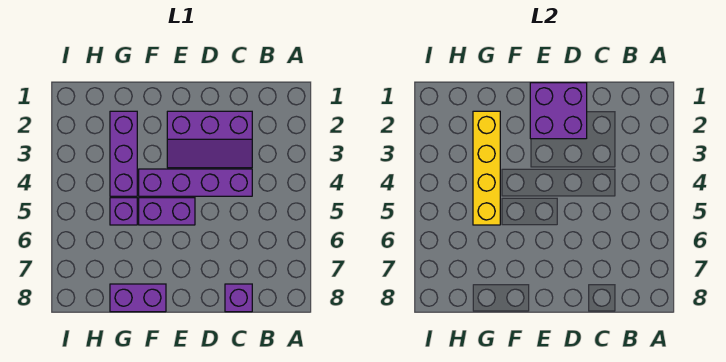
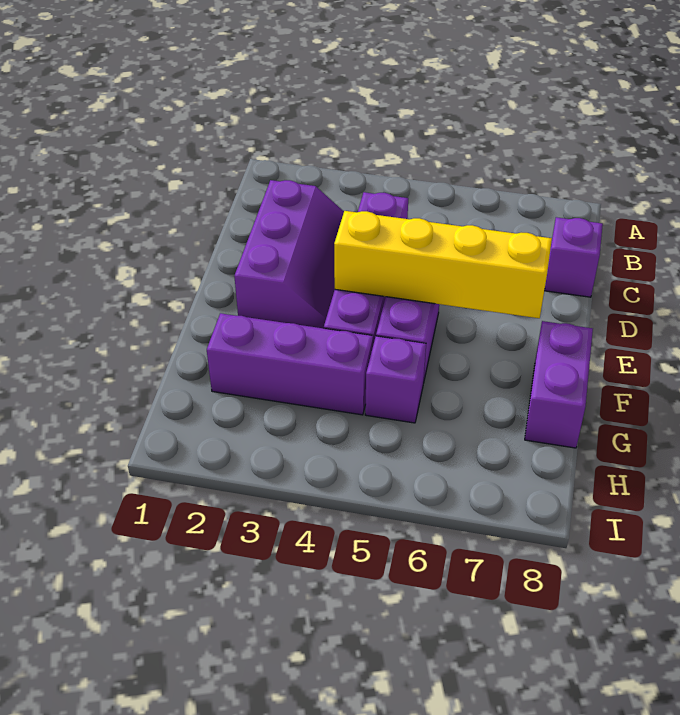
purple 2x2 brick [530,83,587,139] -> none
yellow 1x4 brick [473,111,500,225] -> yellow 1x4 brick moved to [334,211,552,318]

